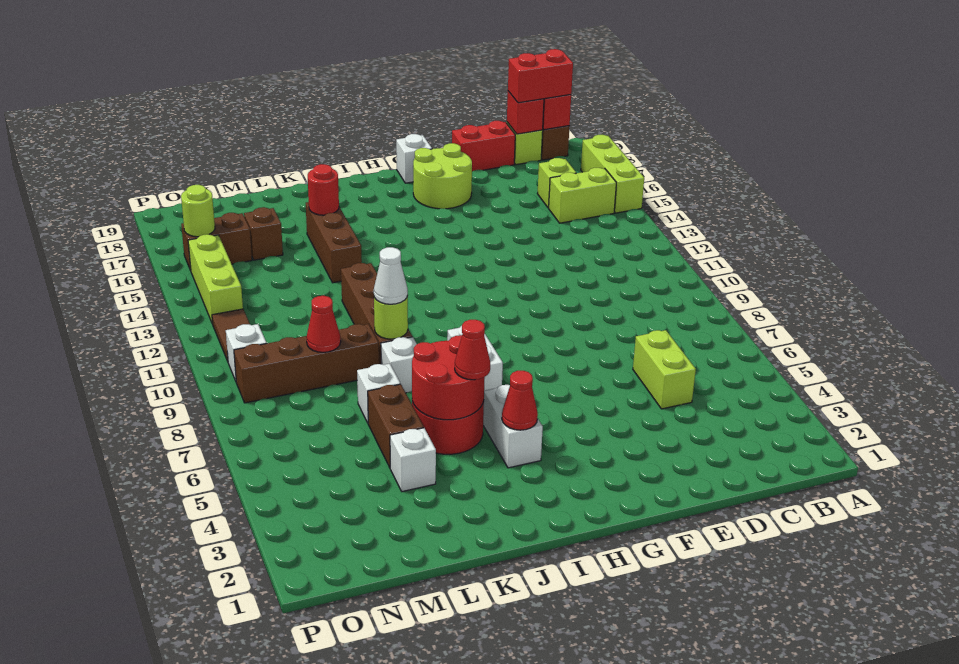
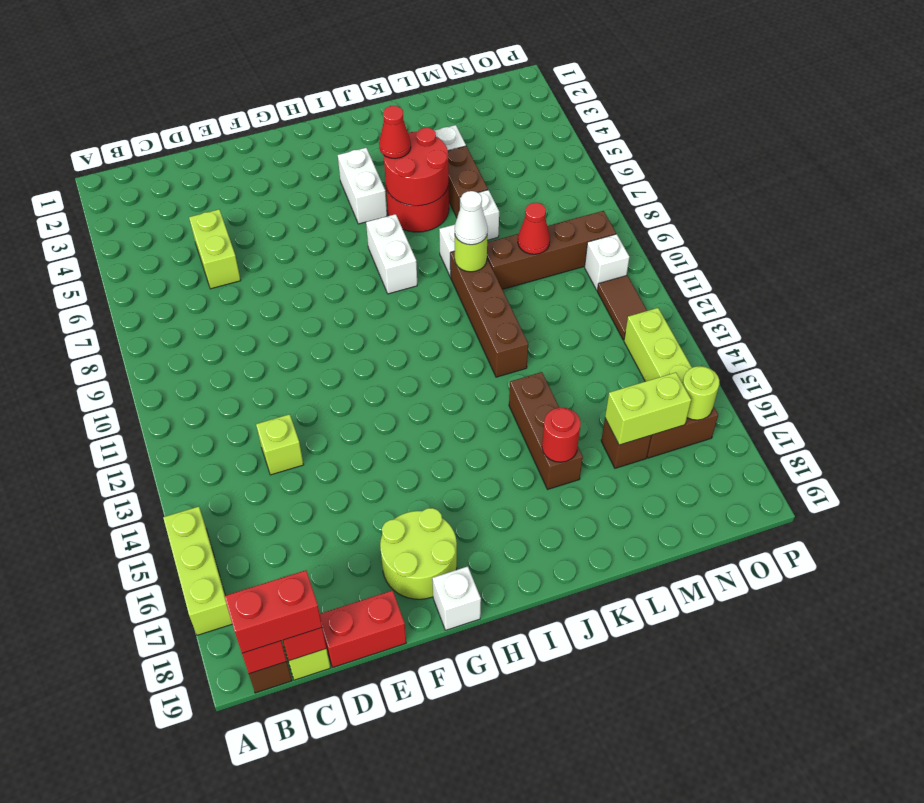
lime 1x2 brick [549,168,616,223] -> lime 1x2 brick moved to [605,372,691,445]
lime 1x1 brick [537,158,576,208] -> lime 1x1 brick moved to [256,414,304,475]
red 1x1 cone [502,371,538,430] -> none

